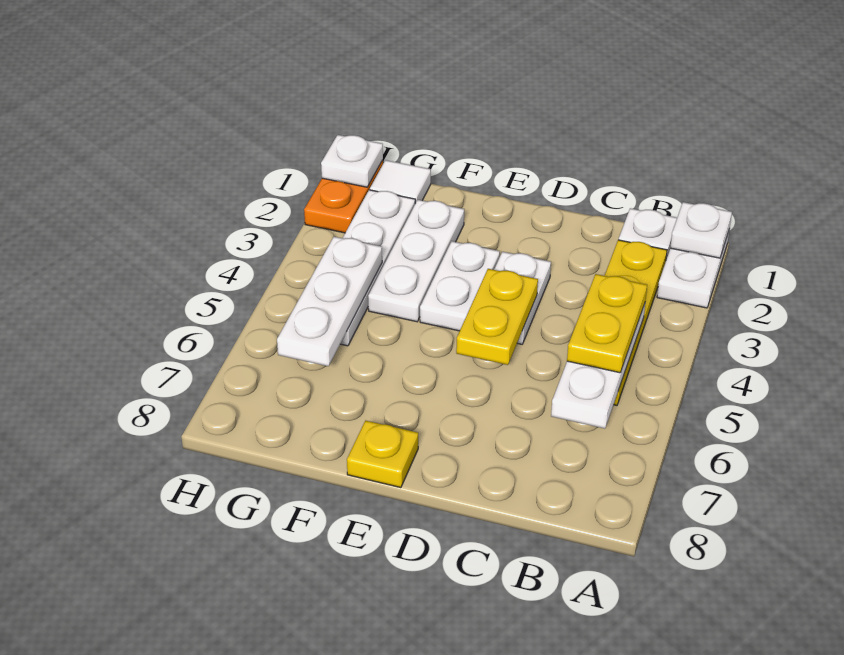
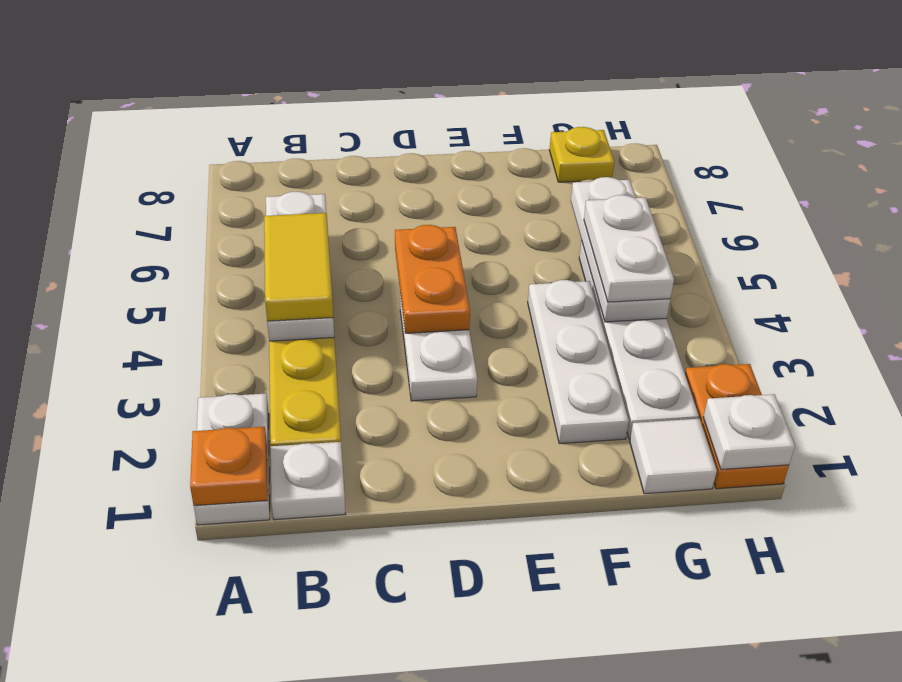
white 1x1 plate [670,202,732,258] -> orange 1x1 plate [190,427,268,506]
yellow 1x2 plate [567,274,647,373] -> yellow 1x2 tile [264,213,333,321]
yellow 1x2 plate [456,269,538,365] -> orange 1x2 plate [395,225,470,333]
white 1x2 plate [420,241,500,331] -> white 1x2 plate moved to [584,195,674,302]
yellow 1x1 plate [347,421,418,488] -> yellow 1x1 plate moved to [549,127,614,182]

